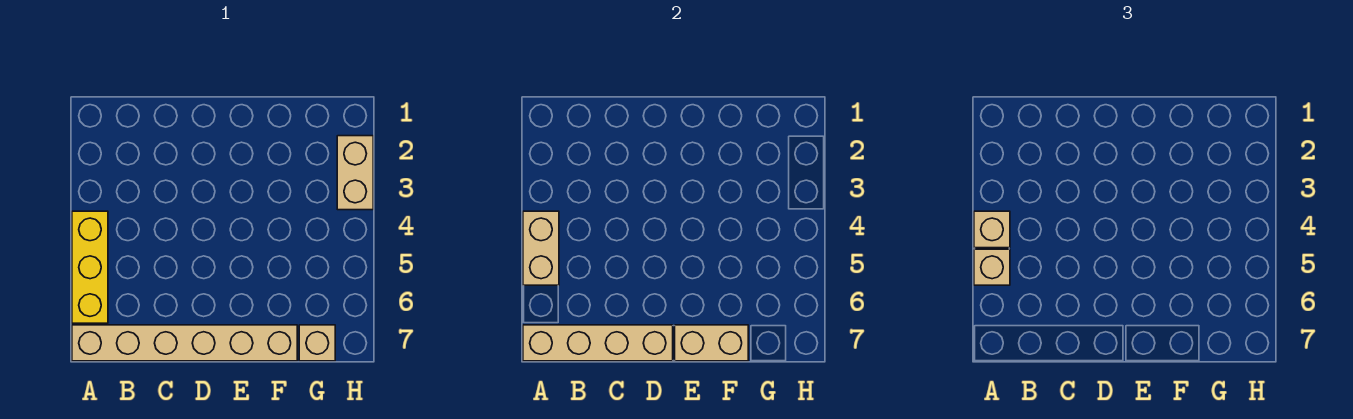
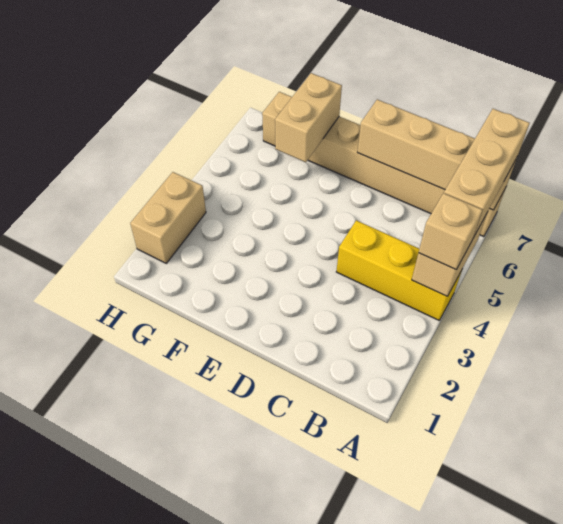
yellow 1x3 brick [72,211,108,323] -> yellow 1x3 brick turned to [336,220,462,320]
tan 1x1 brick [974,249,1010,285] -> tan 1x3 brick [444,109,530,238]
tan 1x2 brick [675,325,748,361] -> tan 1x2 brick turned to [275,73,342,162]

